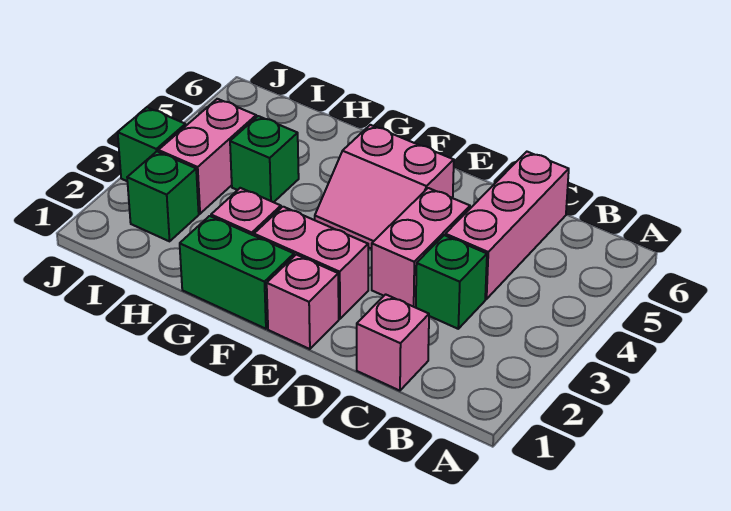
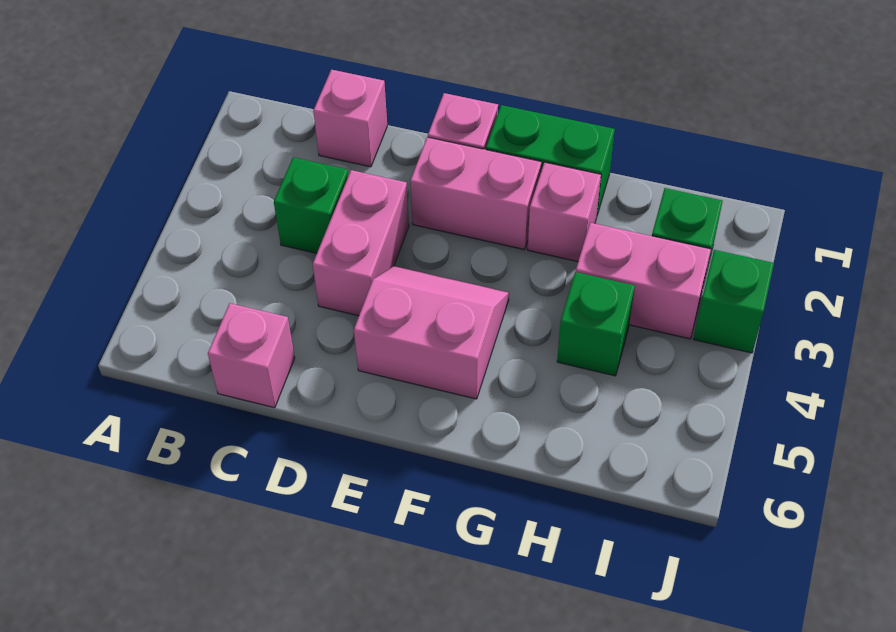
pink 1x3 brick [445,152,569,299] -> pink 1x1 brick [208,303,295,408]
pink 1x2 brick [158,99,256,214] -> pink 1x2 brick turned to [576,223,711,339]

